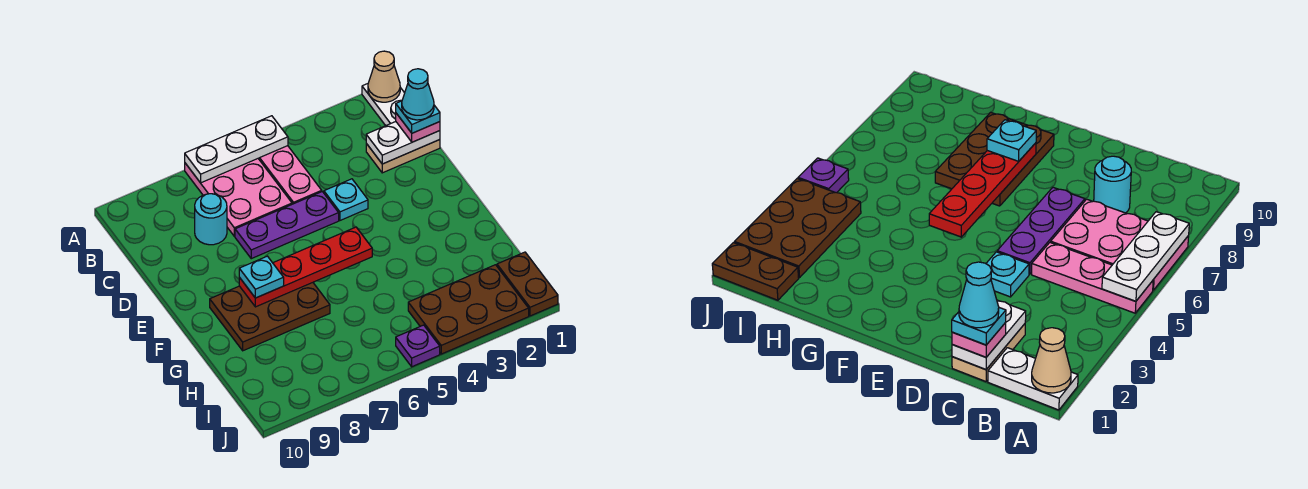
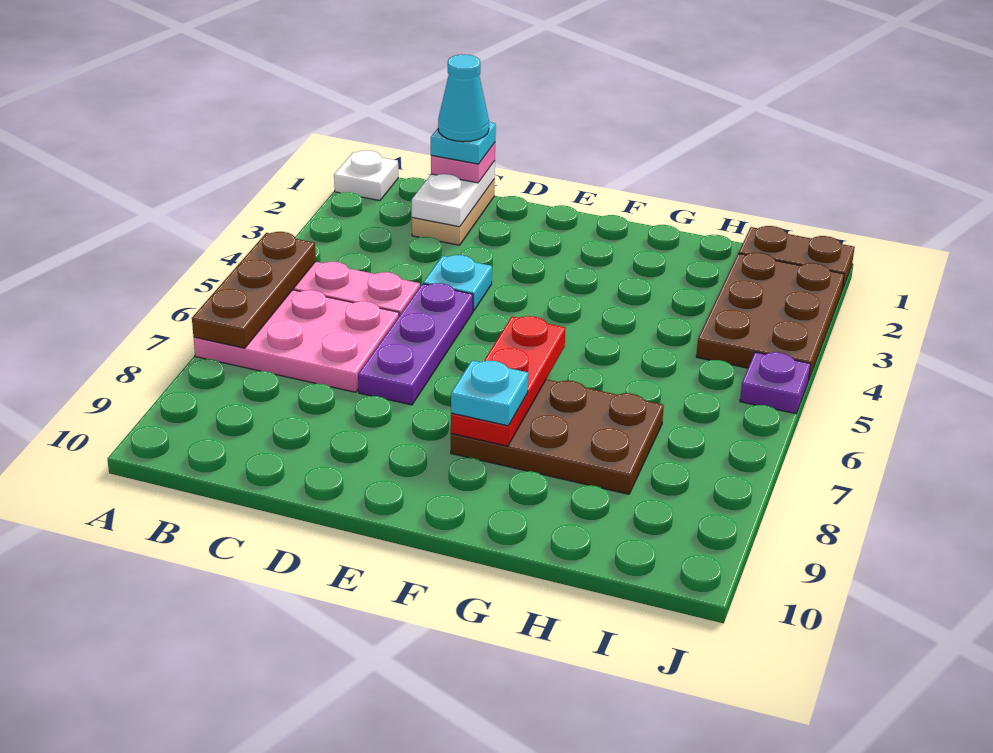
white 1x2 plate [362,84,405,126] -> white 1x1 plate [334,150,398,201]
tan 1x1 cone [368,51,400,102] -> none
white 1x3 plate [185,116,288,183] -> brown 1x3 plate [192,232,316,348]
cyan 1x1 round brick [195,194,227,245] -> none
red 1x4 plate [239,227,372,307] -> red 1x3 plate [451,316,566,446]
brown 2x3 plate [210,283,330,351] -> brown 2x3 plate turned to [451,379,664,494]

